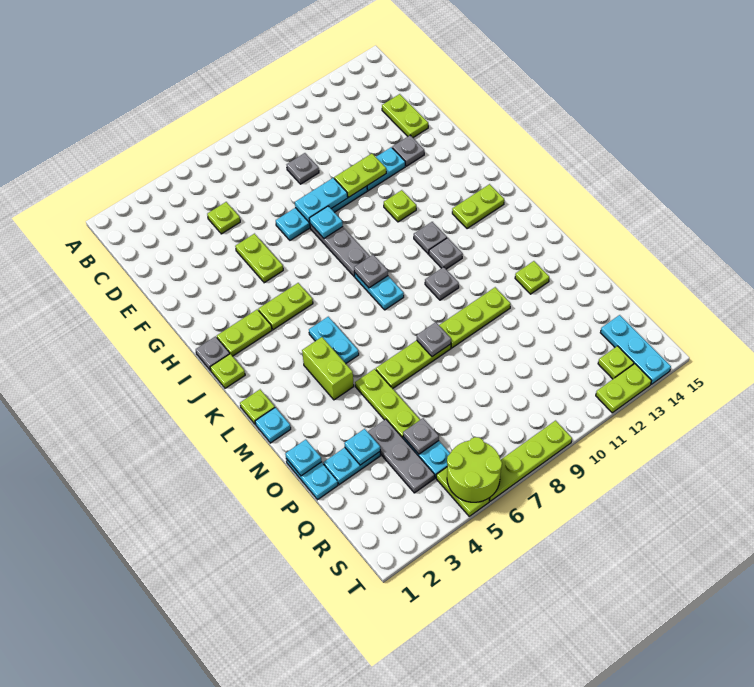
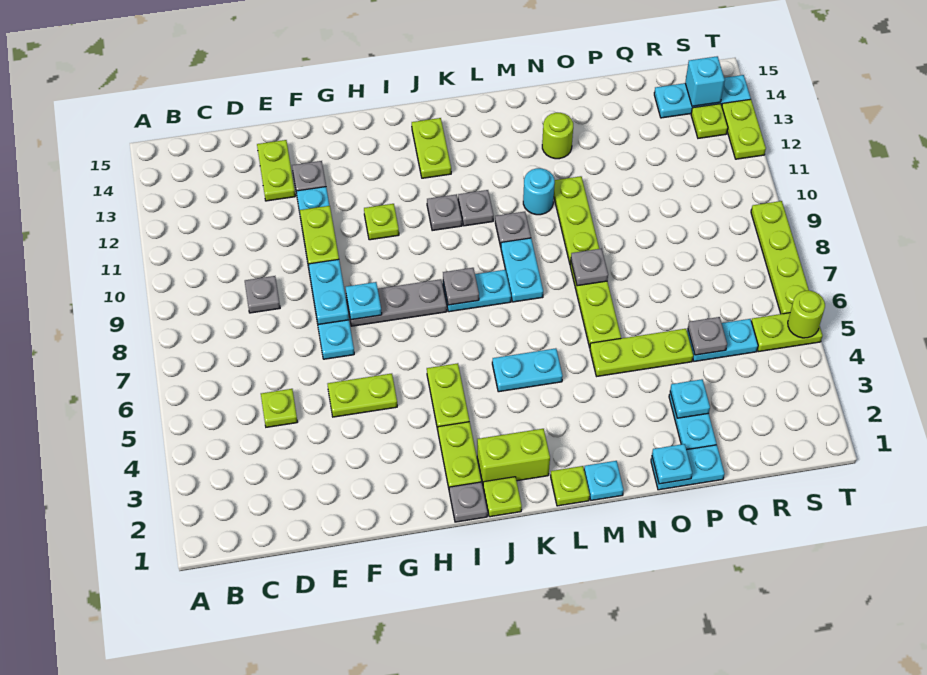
lime 1x2 plate [382,94,428,138] -> lime 1x2 plate turned to [257,140,295,201]
lime 1x2 brick [302,337,354,400] -> lime 1x2 brick moved to [477,429,550,484]
none -> cyan 1x2 plate [501,238,543,302]
none -> cyan 1x1 round brick [523,168,555,215]
lime 1x1 plate [515,261,549,294] -> lime 1x1 round brick [542,113,573,159]
grey 1x3 plate [368,419,435,493] -> none
lime 2x2 round brick [447,437,502,502] -> lime 1x1 round brick [788,291,825,338]
none -> cyan 1x1 brick [685,56,725,106]

